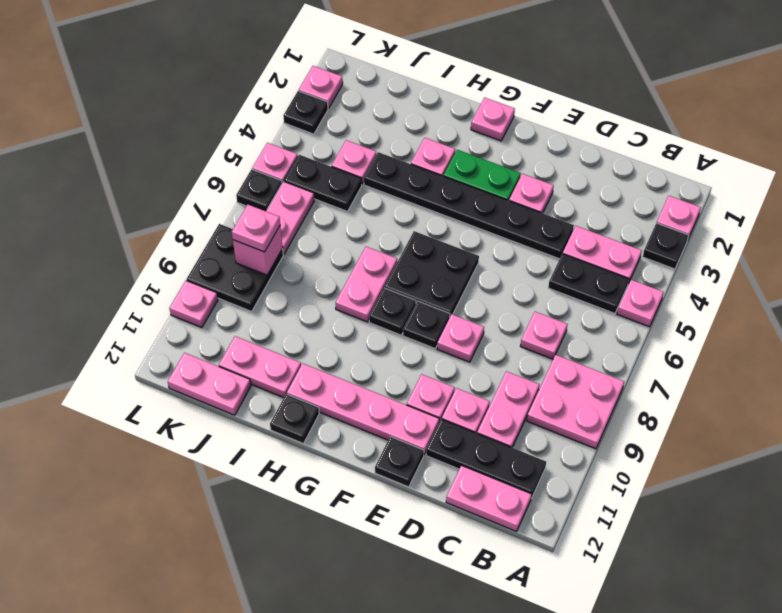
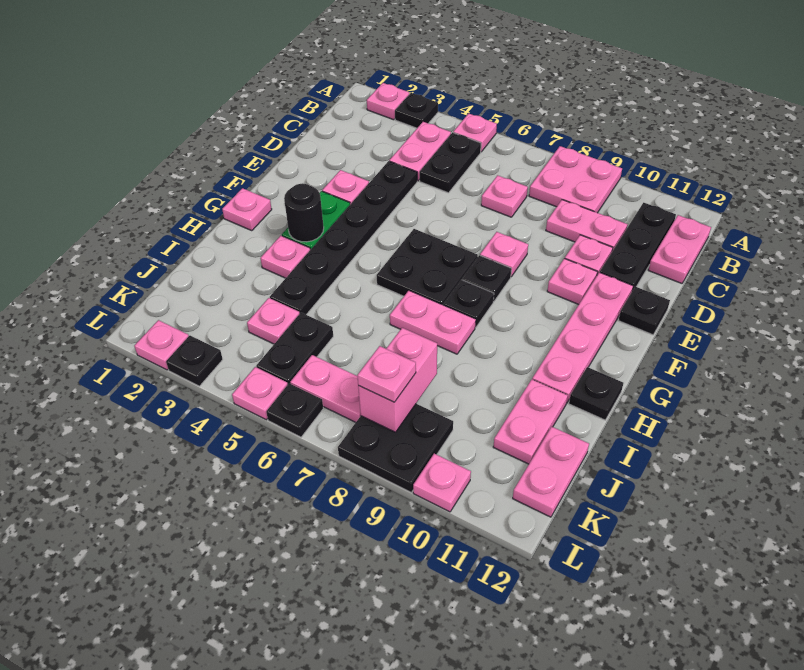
none -> black 1x1 round brick [284,183,324,242]
pink 1x1 brick [233,226,283,275] -> pink 1x2 brick [358,328,437,432]

